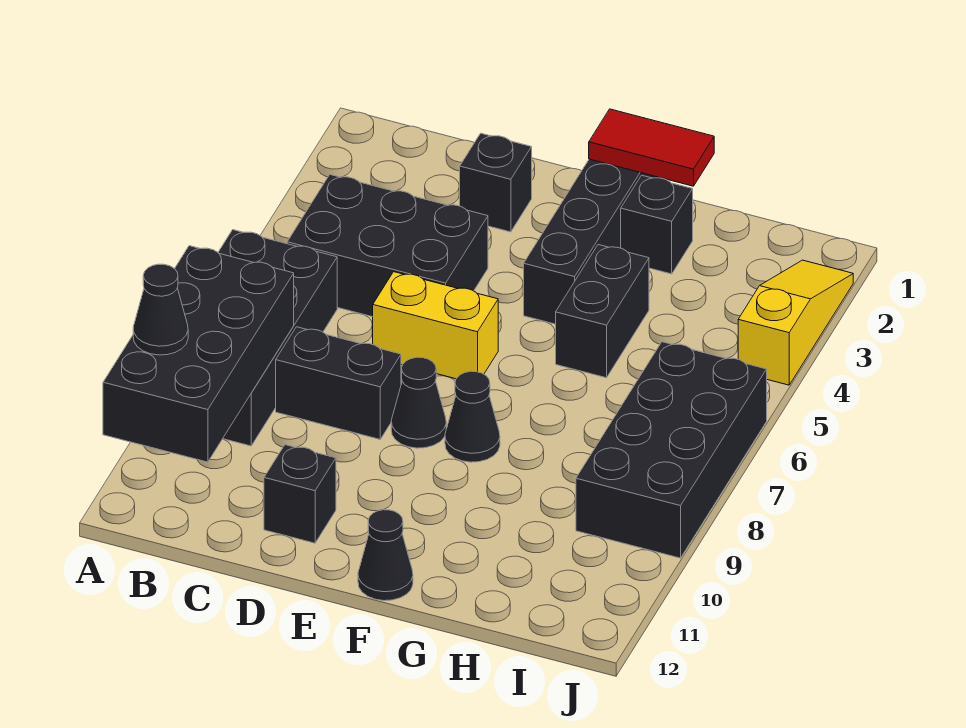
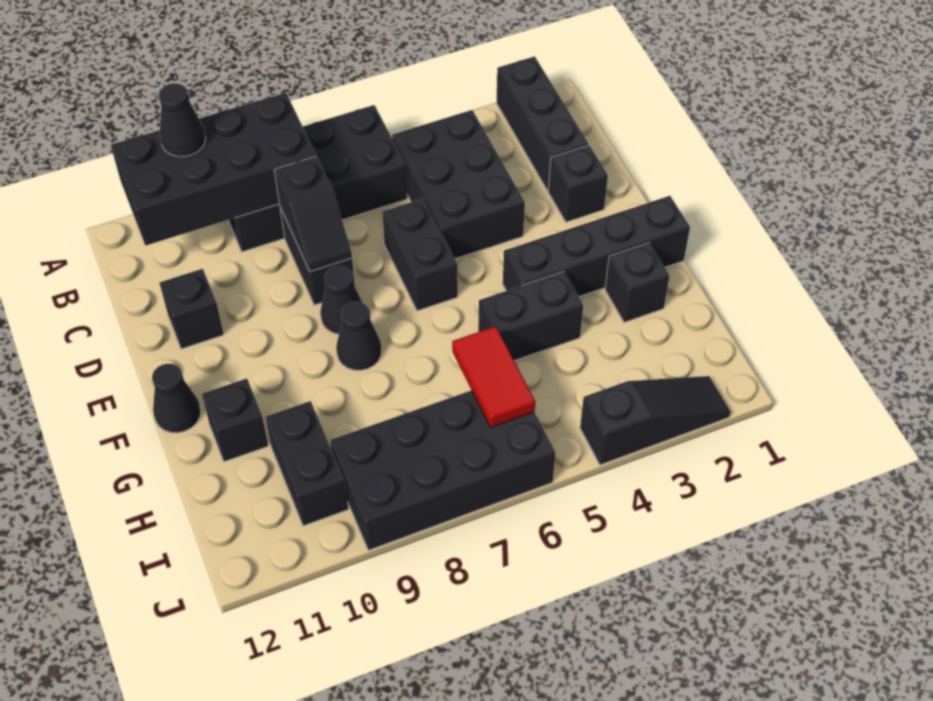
none -> black 1x3 brick [497,56,589,191]
none -> black 1x2 slope [274,156,352,271]
yellow 1x2 brick [373,272,498,379] -> black 1x2 brick [382,199,458,311]
red 1x2 tile [589,109,714,186] -> red 1x2 tile moved to [452,326,535,427]
none -> black 1x1 brick [202,378,268,462]
none -> black 1x2 brick [265,401,348,526]
yellow 1x3 slope [738,260,853,385] -> black 1x3 slope [580,376,731,465]

